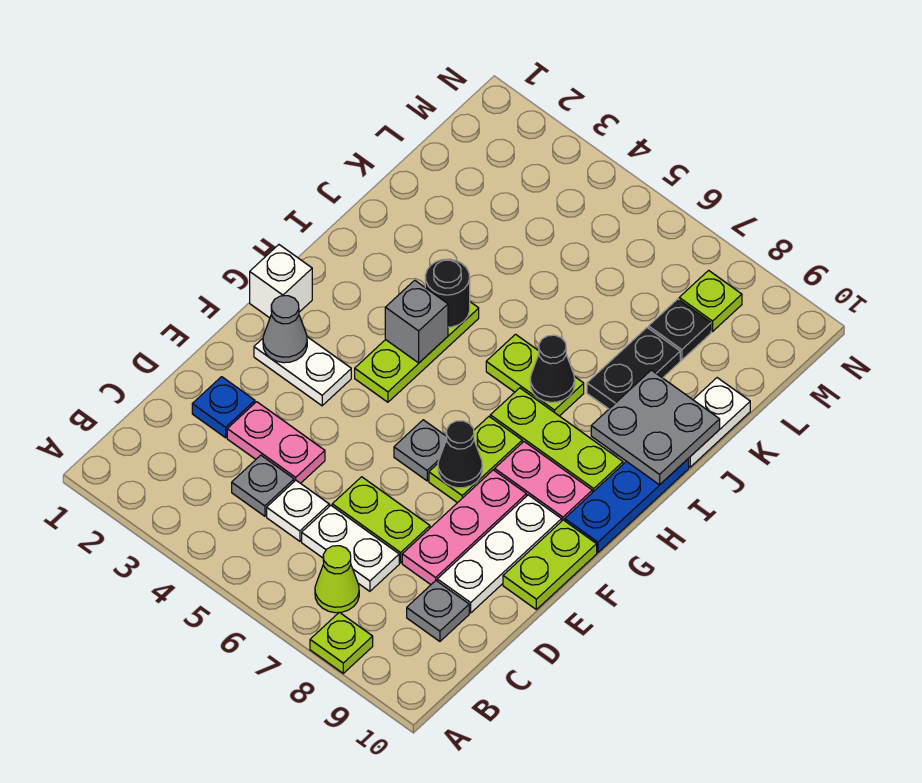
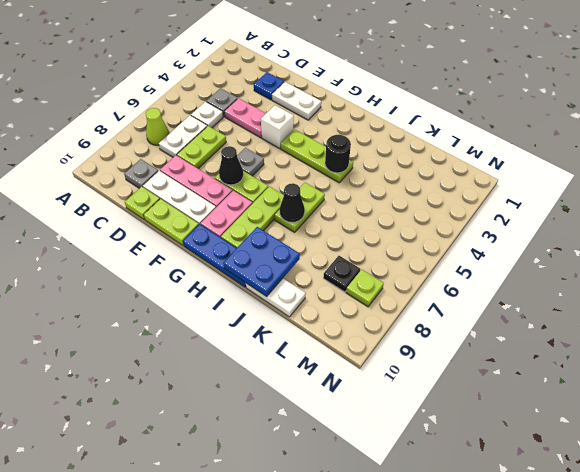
lime 1x1 plate [310,612,373,673] -> lime 1x1 plate moved to [125,186,160,220]
pink 1x2 plate [227,402,325,483] -> pink 1x2 plate turned to [224,98,266,138]
white 1x2 plate [254,337,351,406] -> white 1x2 plate turned to [272,82,321,120]
grey 1x1 cone [263,296,307,363] -> none
white 1x1 brick [250,245,312,318] -> white 1x1 brick moved to [261,105,294,148]
grey 1x1 brick [385,280,448,363] -> none
grey 2x2 plate [591,370,720,485] -> blue 2x2 plate [223,227,300,297]
black 1x2 plate [587,328,680,409] -> none

